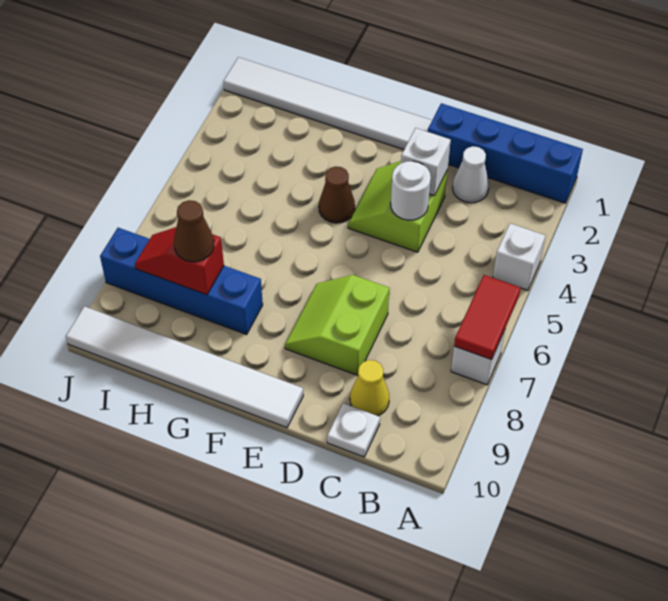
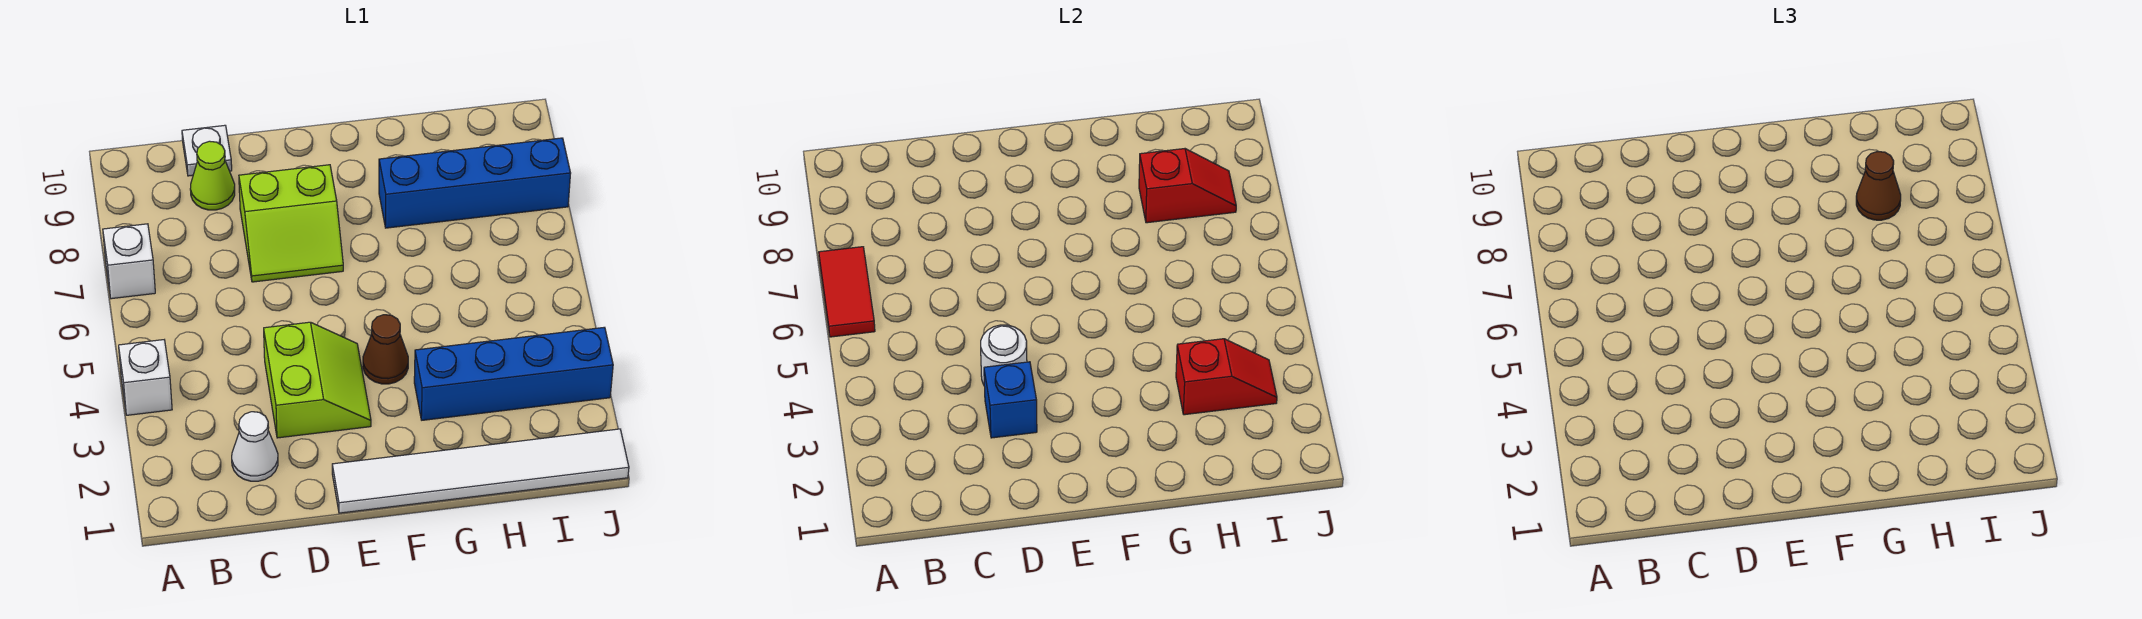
blue 1x4 brick [428,103,583,203] -> blue 1x4 brick moved to [414,327,613,420]
yellow 1x1 cone [350,360,389,416] -> lime 1x1 cone [190,141,235,210]
white 1x1 brick [401,128,451,196] -> blue 1x1 brick [984,362,1037,438]
lime 2x2 slope [285,275,389,376] -> lime 2x2 slope turned to [239,165,343,282]
white 1x6 tile [66,306,303,428] -> none
none -> red 1x2 slope [1176,339,1277,415]

